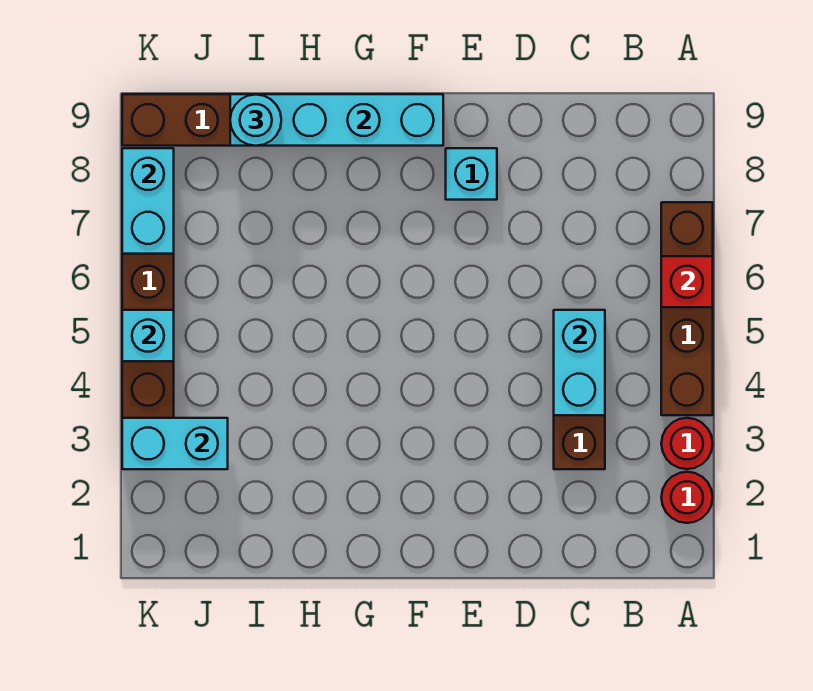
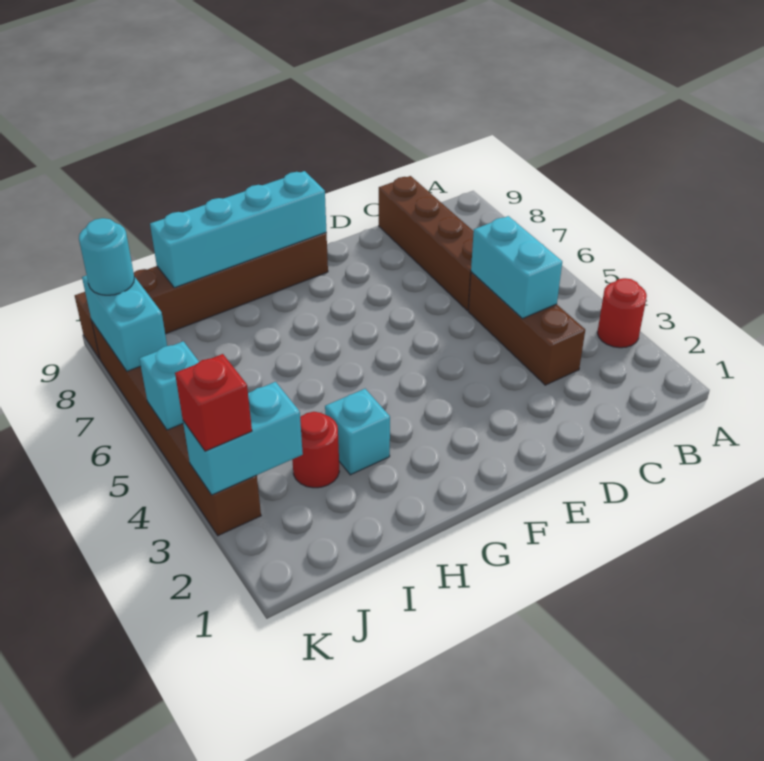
red 1x1 round brick [661,472,713,523] -> red 1x1 round brick moved to [292,412,339,488]
brown 1x4 brick [661,202,713,415] -> brown 1x4 brick moved to [379,176,474,310]
red 1x1 brick [661,256,713,307] -> red 1x1 brick moved to [175,354,252,451]
cyan 1x1 brick [446,148,497,200] -> cyan 1x1 brick moved to [325,389,390,475]
cyan 1x1 round brick [230,94,281,146] -> cyan 1x1 round brick moved to [79,218,134,295]

